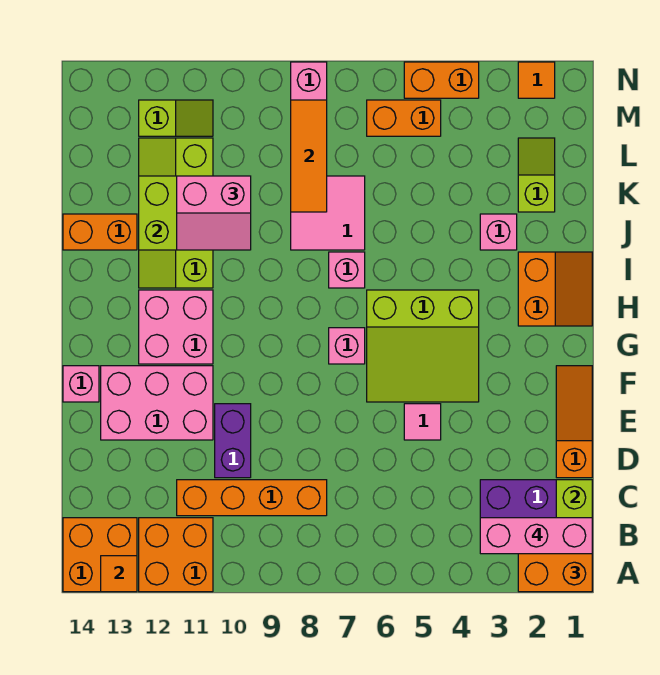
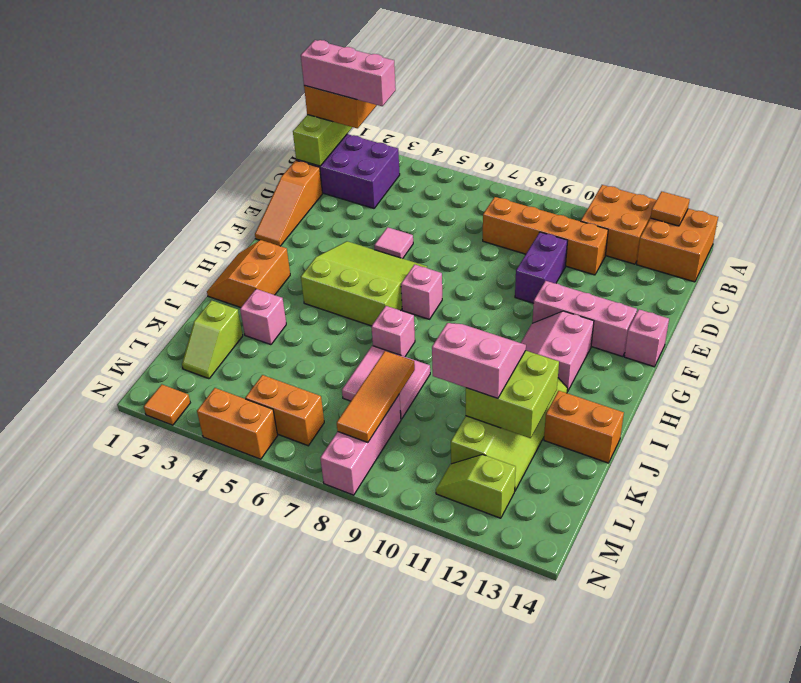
pink 2x3 brick [101,366,213,440] -> pink 1x3 brick [532,281,637,357]
pink 2x2 brick [139,290,213,364] -> pink 2x2 slope [521,311,594,391]

